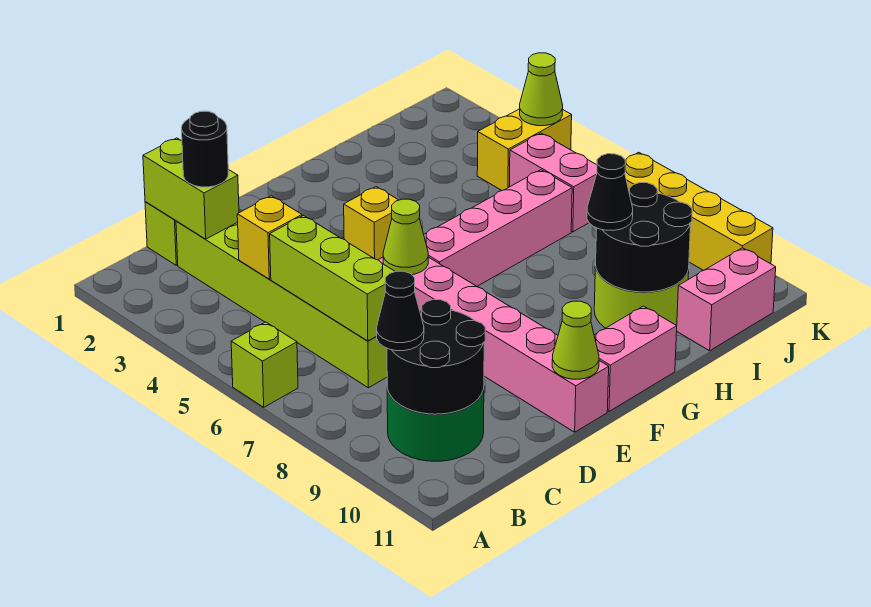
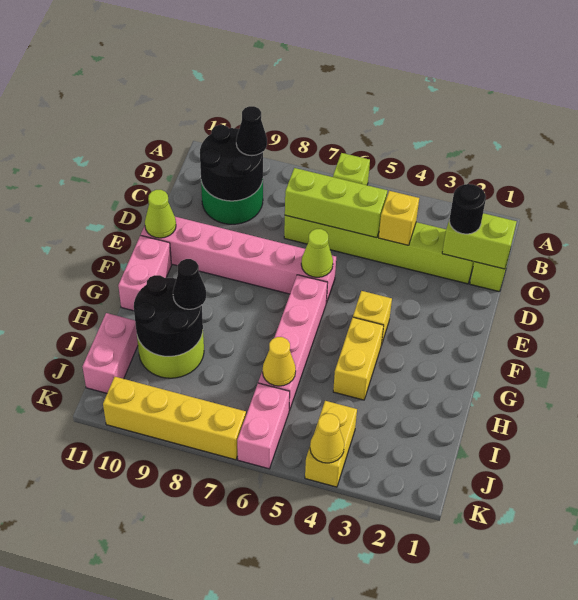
none -> yellow 1x2 brick [333,317,384,400]
none -> yellow 1x1 cone [263,337,296,386]
pink 1x2 brick [509,133,597,232] -> pink 1x2 brick turned to [237,383,290,469]
lime 1x1 cone [520,53,563,126] -> yellow 1x1 cone [310,414,344,463]

